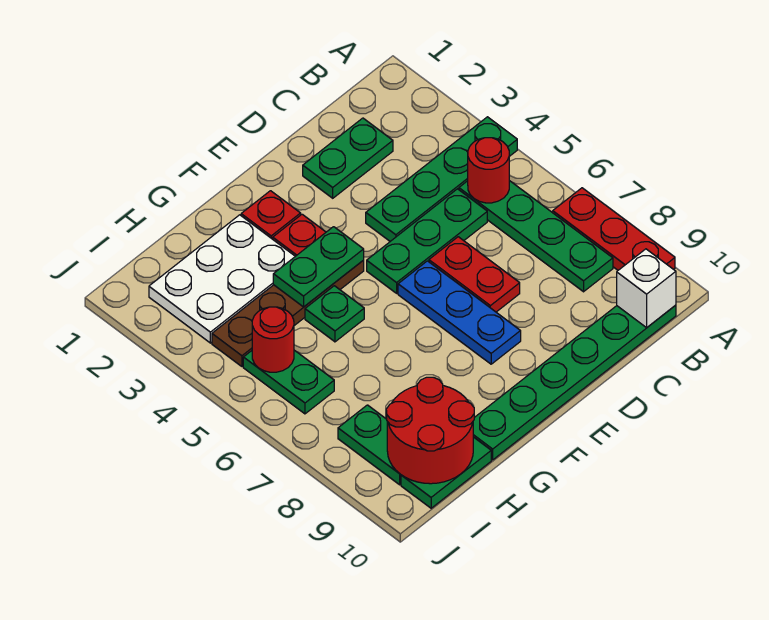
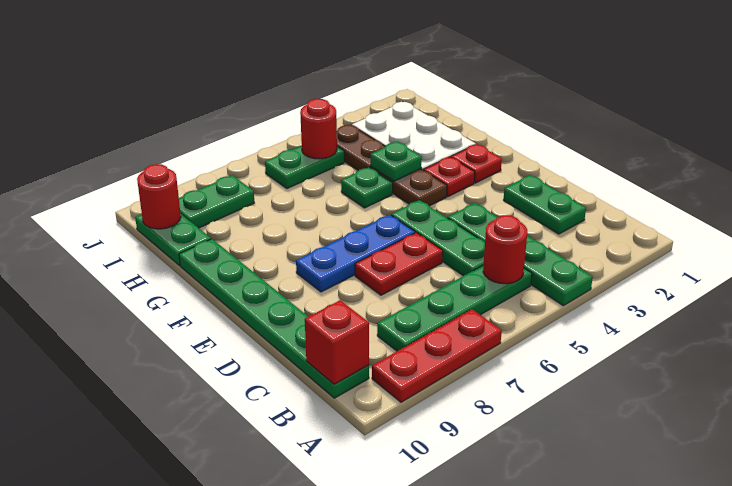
white 1x1 brick [617,249,676,328] -> red 1x1 brick [305,300,369,384]
green 1x2 plate [273,227,364,307] -> green 1x1 plate [370,142,422,181]
red 2x2 round brick [386,377,474,484] -> red 1x1 round brick [137,164,181,229]

